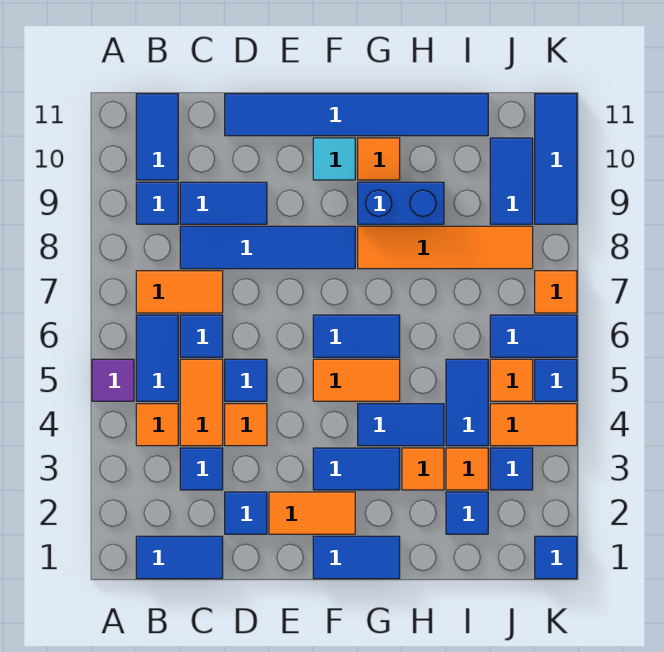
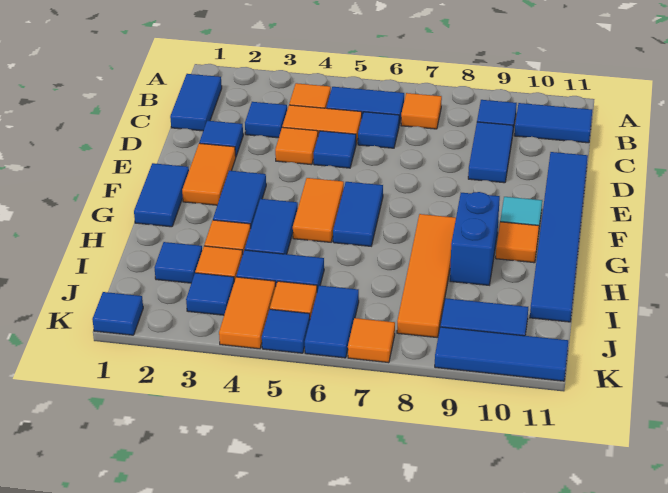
purple 1x1 tile [92,359,134,401] -> none
orange 1x2 tile [136,271,223,313] -> orange 1x1 tile [401,93,442,129]
blue 1x4 tile [180,226,355,269] -> none

